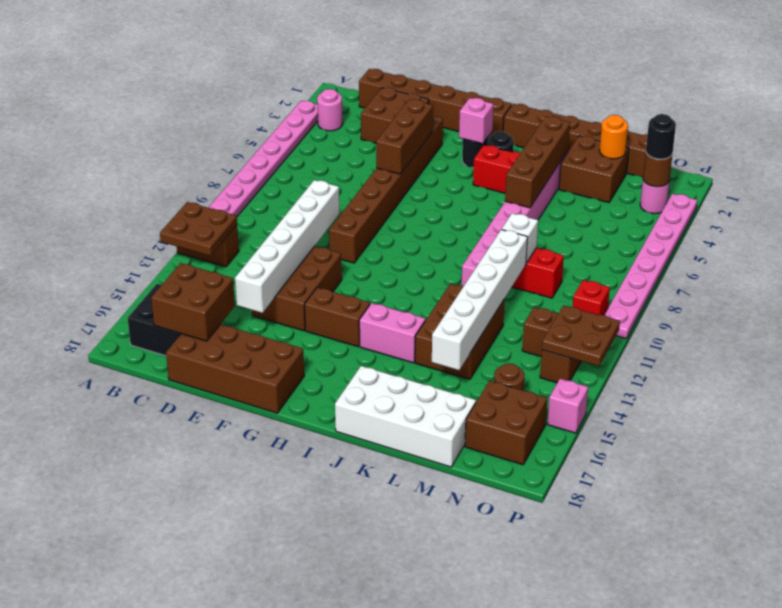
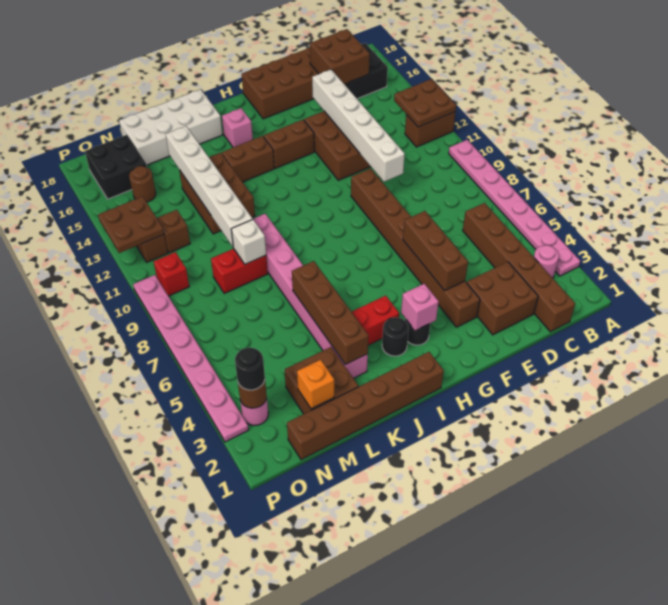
brown 1x6 brick [359,69,512,138] -> brown 1x6 brick turned to [463,203,575,332]
pink 1x2 brick [359,303,426,363] -> brown 1x2 brick [222,136,274,182]
orange 1x1 round brick [599,115,628,159] -> orange 1x1 brick [297,360,334,409]
brown 2x2 brick [465,381,547,465] -> black 2x2 brick [85,135,147,199]
pink 1x1 brick [547,379,588,433] -> pink 1x1 brick moved to [222,108,253,147]

